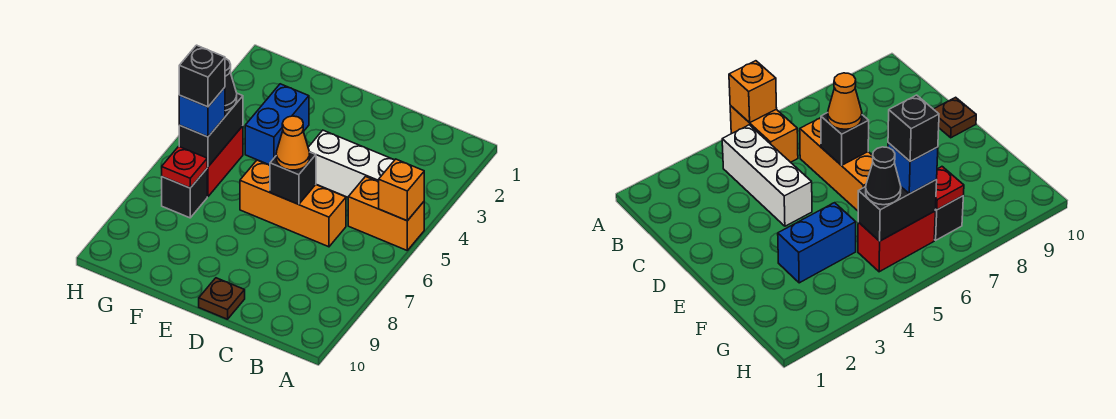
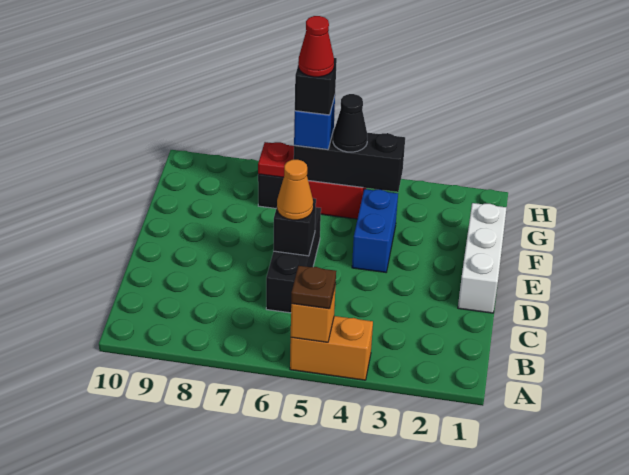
orange 1x2 brick [348,177,424,250] -> orange 1x2 brick turned to [290,316,373,380]
white 1x3 brick [308,130,394,197] -> white 1x3 brick moved to [458,203,507,313]
orange 1x3 brick [240,160,346,247] -> black 1x3 brick [266,207,321,313]
brown 1x1 plate [199,278,245,319] -> brown 1x1 plate moved to [291,266,336,309]
blue 1x2 brick [245,84,309,165] -> blue 1x2 brick turned to [352,189,398,272]
black 1x2 brick [179,93,243,167] -> black 1x3 brick [294,128,405,192]
none -> red 1x1 cone [298,16,334,77]

